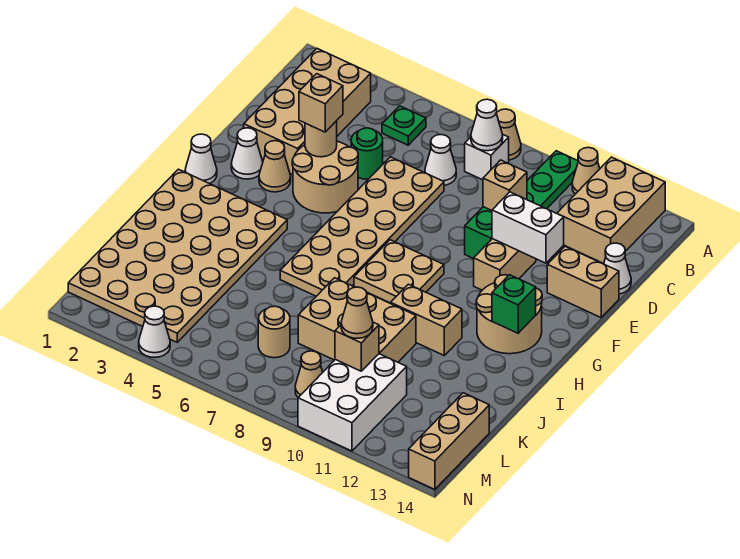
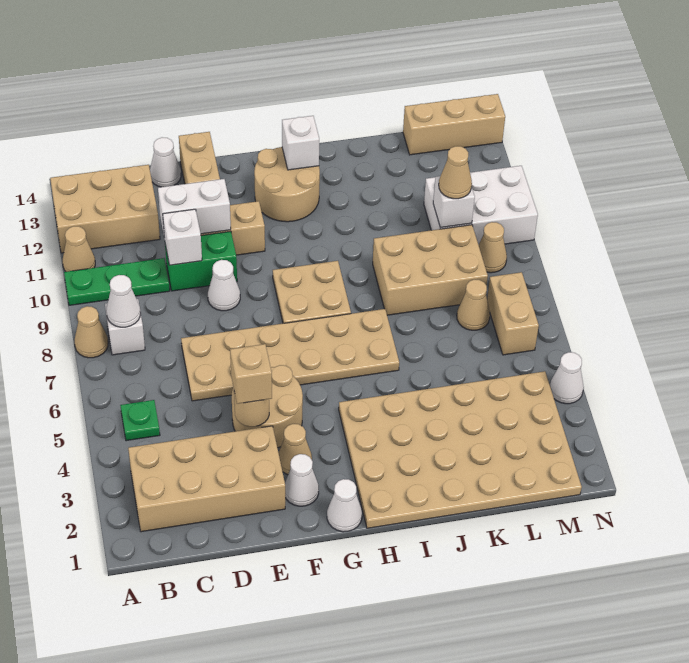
white 1x1 cone [425,135,456,185] -> white 1x1 cone moved to [208,260,240,311]
green 1x1 round brick [351,128,383,179] -> none
tan 1x1 brick [483,160,527,211] -> white 1x1 brick [163,209,202,265]
white 1x2 brick [492,192,564,263] -> white 1x2 brick turned to [158,179,231,239]
green 1x1 brick [492,275,536,333] -> white 1x1 brick [282,116,319,170]
tan 1x2 brick [391,284,462,355] -> tan 1x2 brick moved to [487,272,539,355]
tan 2x3 brick [298,278,416,362] -> tan 2x3 brick turned to [373,225,488,315]
tan 1x1 round brick [258,306,290,358] -> tan 1x1 cone [457,279,490,330]
tan 1x1 brick [335,322,379,371] -> white 1x1 brick [433,176,475,228]

